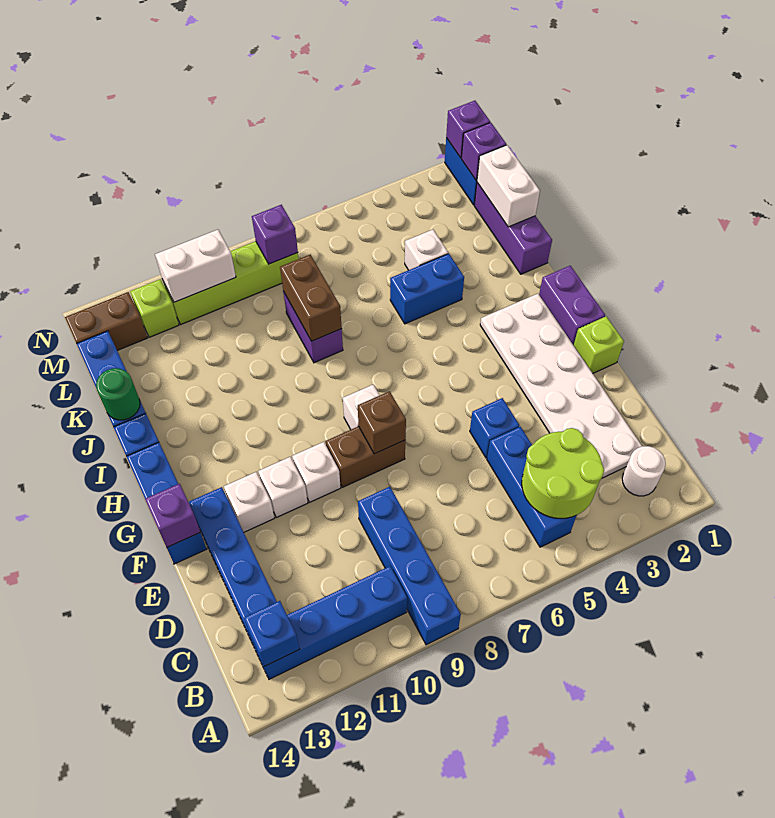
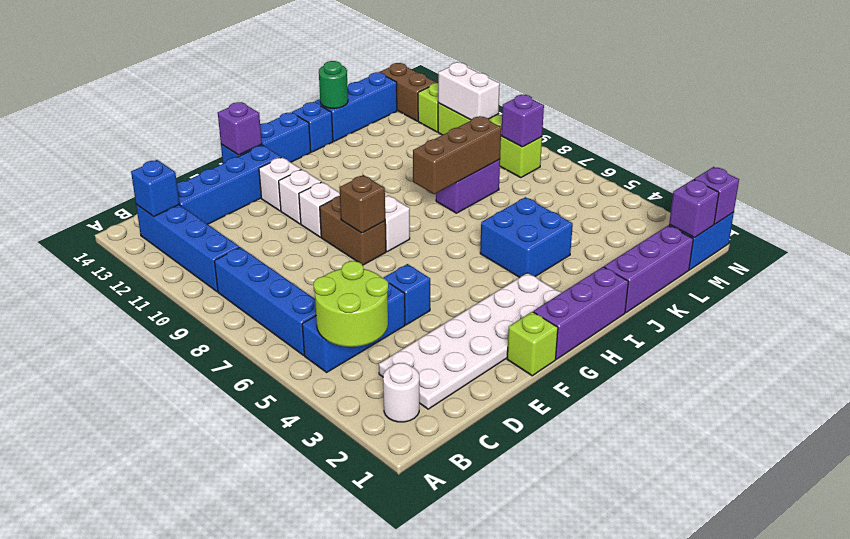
blue 1x4 brick [358,487,461,645] -> blue 1x4 brick turned to [214,247,316,355]
purple 1x2 brick [539,266,605,345] -> purple 1x3 brick [534,267,628,359]
blue 1x2 brick [390,254,464,324] -> blue 2x2 brick [480,197,573,278]
brown 1x2 brick [280,255,342,341] -> brown 1x3 brick [413,116,501,194]
white 1x2 brick [477,145,540,227] -> none
white 1x1 brick [405,230,448,270] -> none

